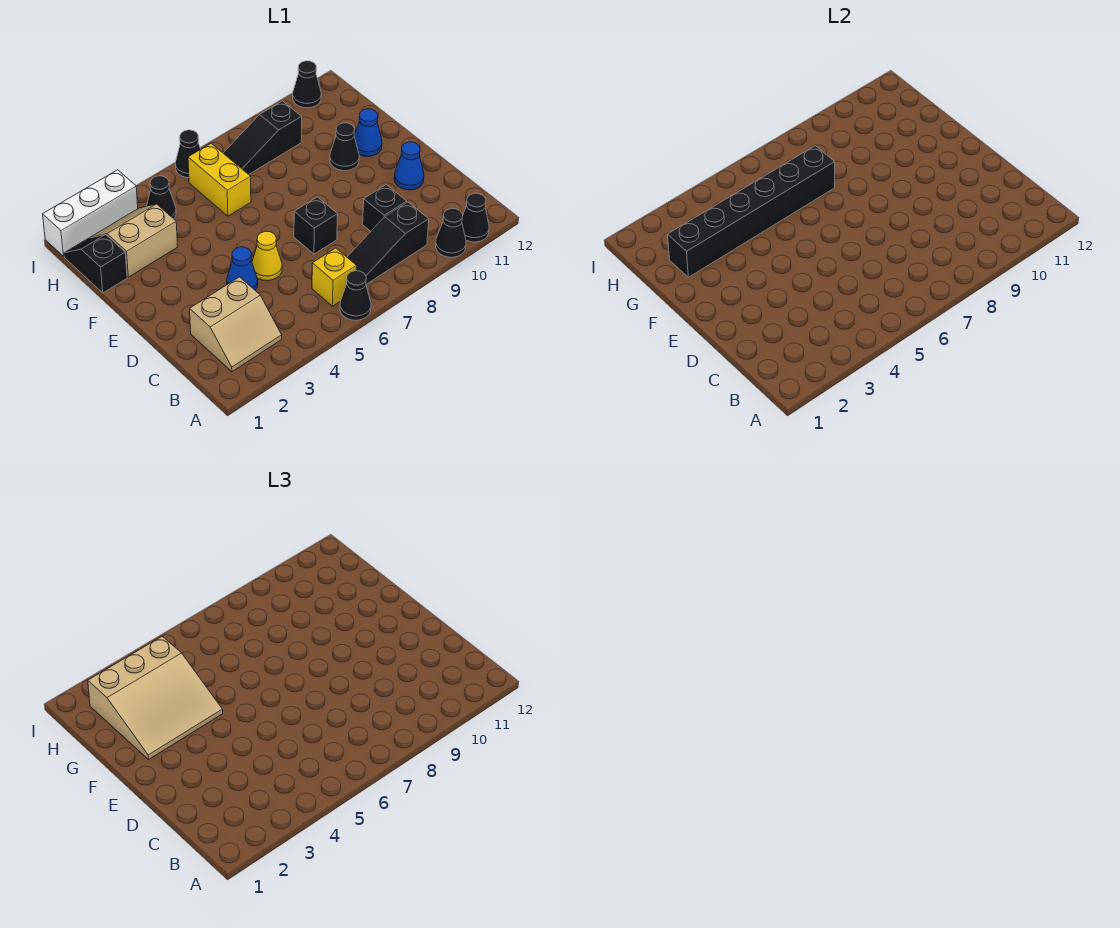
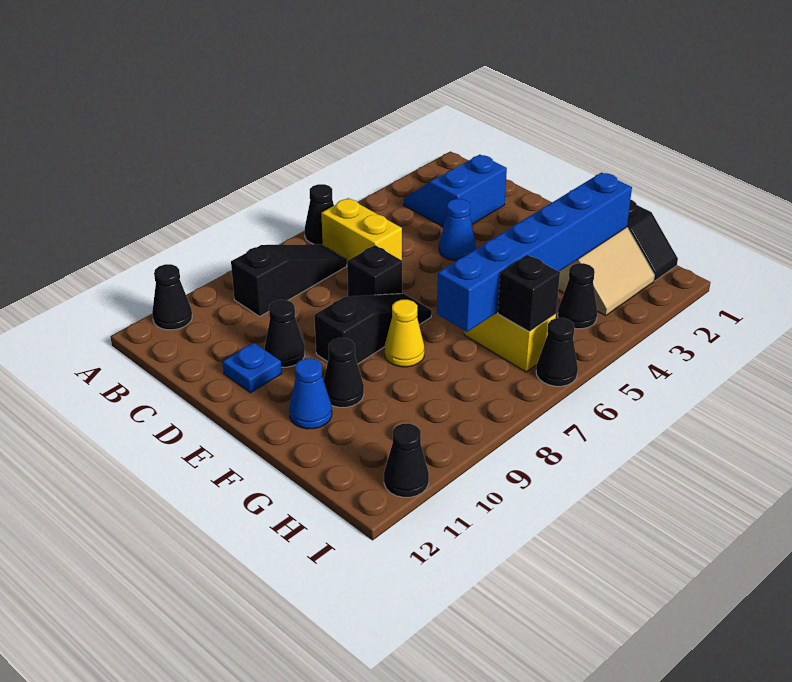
black 1x1 cone [436,208,466,257] -> black 1x1 cone moved to [264,300,305,367]
tan 2x2 slope [190,277,282,372] -> blue 2x2 slope [404,155,507,227]
yellow 1x1 brick [312,248,357,306] -> yellow 1x2 brick [321,198,402,261]
black 1x1 brick [363,185,407,231] -> black 1x1 brick moved to [498,255,560,332]
yellow 1x1 cone [252,231,282,281] -> yellow 1x1 cone moved to [385,300,424,367]
blue 1x1 cone [394,142,424,190] -> blue 1x1 plate [223,343,282,393]
tan 3x3 slope [88,636,223,759] -> none
black 1x6 brick [668,146,835,277] -> blue 1x6 brick [437,173,632,332]
black 1x3 slope [224,101,302,174] -> black 1x3 slope moved to [314,293,432,364]
white 1x3 brick [43,170,138,256] -> none

